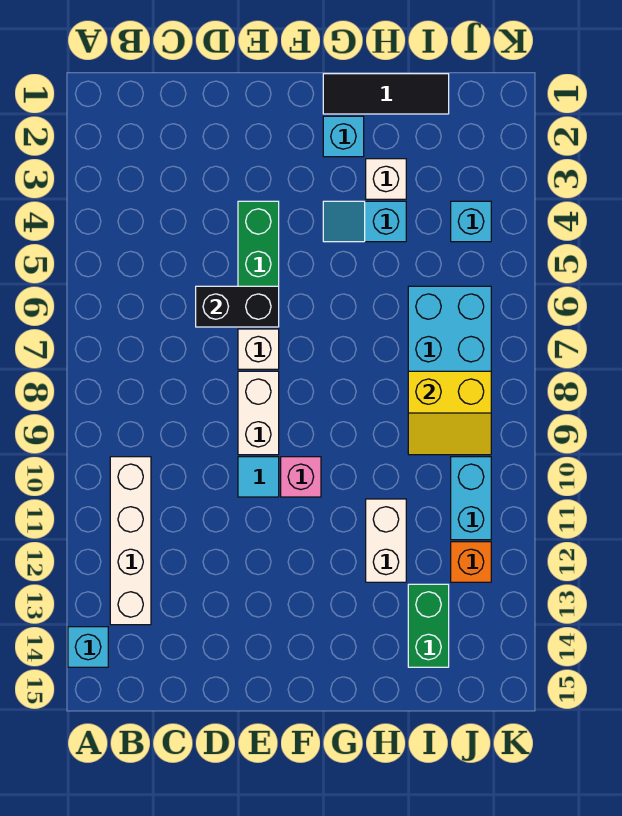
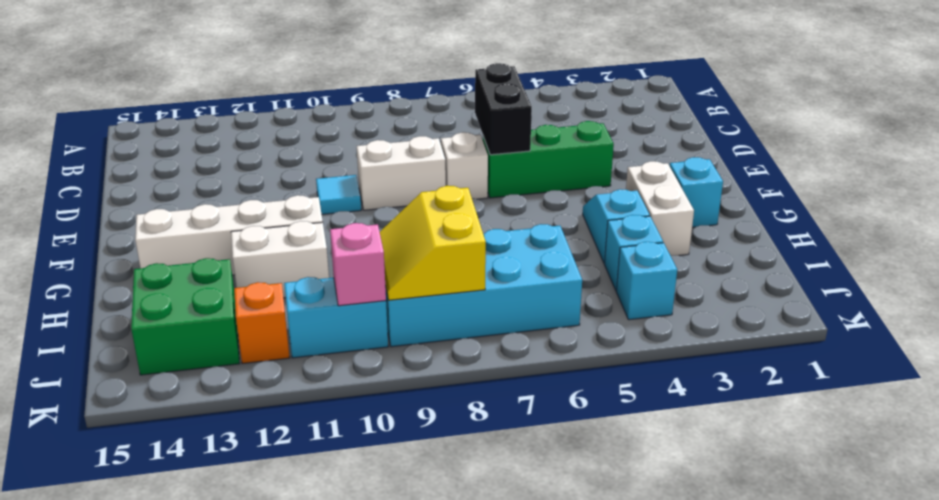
cyan 1x1 brick [68,627,108,667] -> cyan 1x1 brick moved to [604,215,663,291]
white 1x4 brick [110,457,151,625] -> white 1x4 brick moved to [135,195,323,275]
pink 1x1 brick [281,457,321,497] -> pink 1x1 brick moved to [330,223,386,306]
black 1x3 tile [323,74,449,114] -> none
white 1x1 brick [366,159,406,199] -> white 1x2 brick [626,161,694,256]
green 1x2 brick [408,584,449,667] -> green 2x2 brick [131,258,239,375]

